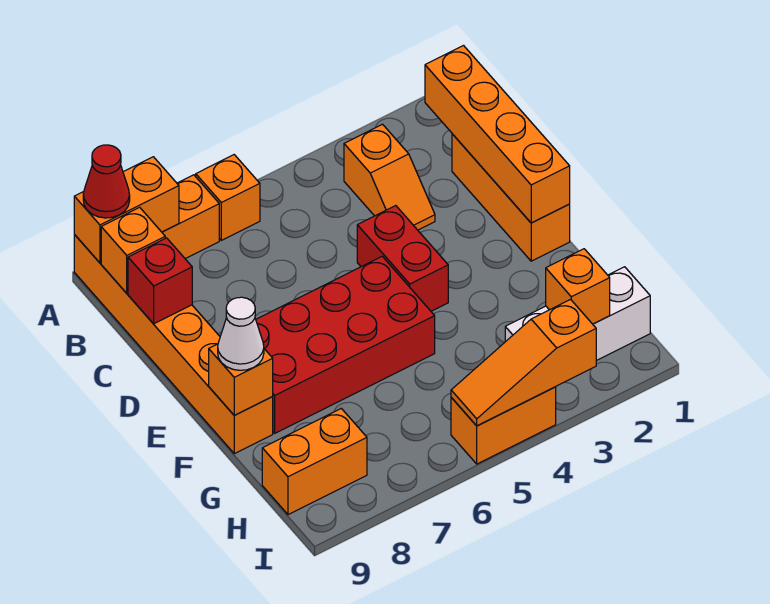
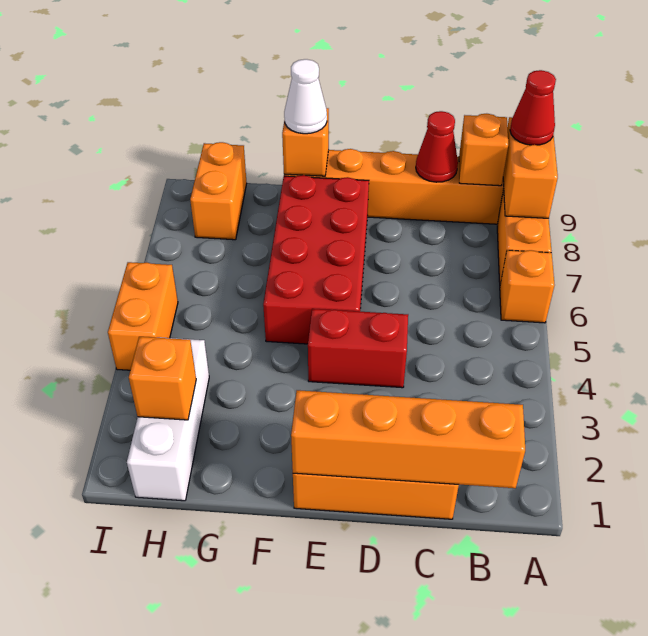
orange 1x2 slope [344,124,435,230] -> none
red 1x1 brick [128,238,192,324] -> red 1x1 cone [416,111,458,182]
orange 1x3 slope [451,300,596,426] -> none

